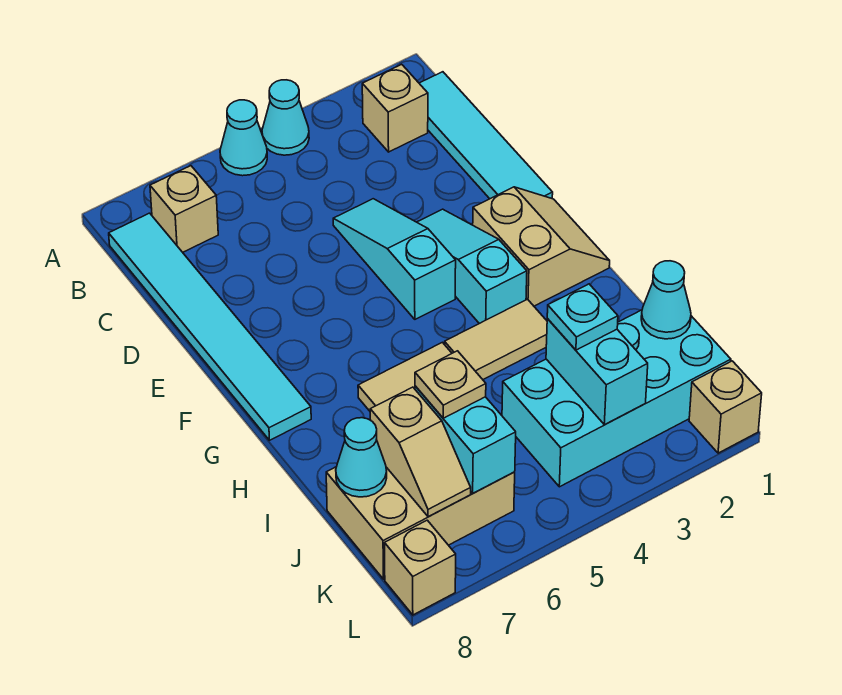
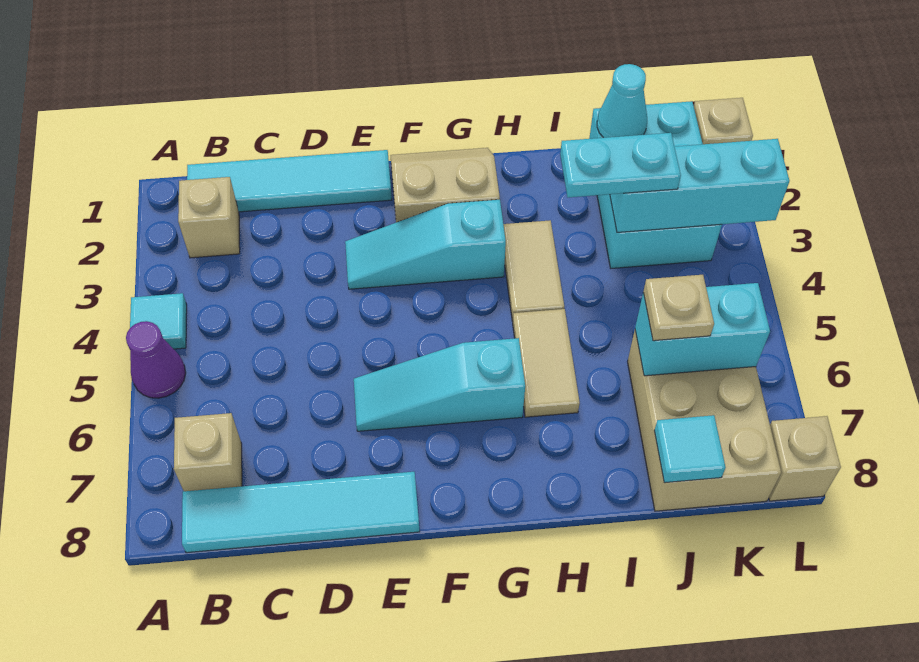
cyan 1x1 cone [262,80,309,155] -> cyan 1x1 tile [130,293,187,349]
cyan 1x1 cone [220,100,267,176] -> purple 1x1 cone [126,321,186,398]
cyan 1x6 tile [109,213,311,440] -> cyan 1x4 tile [182,472,420,553]
cyan 1x3 slope [333,199,456,319] -> cyan 1x3 slope moved to [354,338,525,431]
cyan 2x4 brick [502,310,731,487] -> cyan 2x3 brick [589,101,722,268]
cyan 1x2 brick [546,319,648,425] -> cyan 1x3 brick [610,139,790,232]
cyan 1x1 plate [547,284,618,350] -> cyan 1x2 plate [560,133,681,197]
tan 1x2 slope [370,387,471,517] -> none
cyan 1x1 cone [336,418,387,497] -> cyan 1x1 tile [654,415,726,483]

